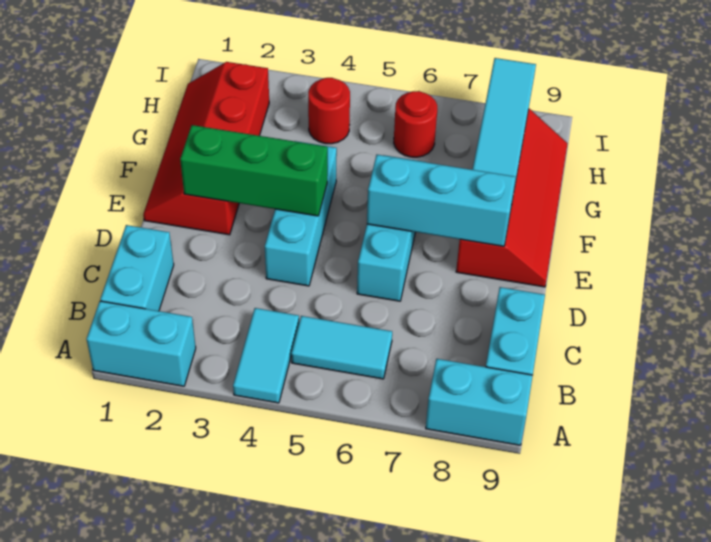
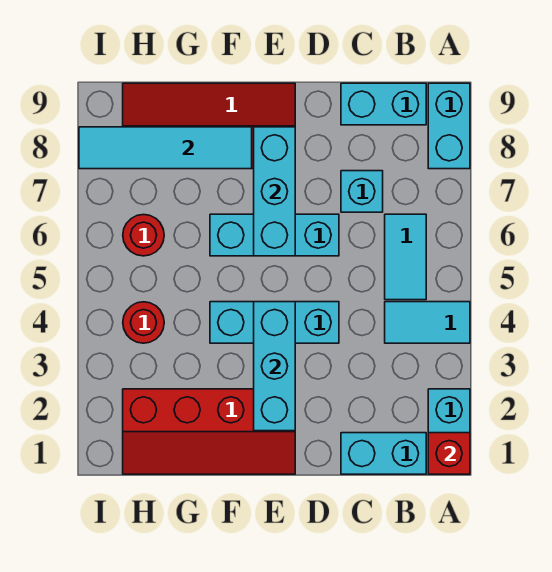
none -> red 1x1 brick [428,433,470,474]
none -> cyan 1x1 brick [341,171,383,212]
green 1x3 brick [180,125,328,216] -> cyan 1x3 brick [254,302,295,431]

